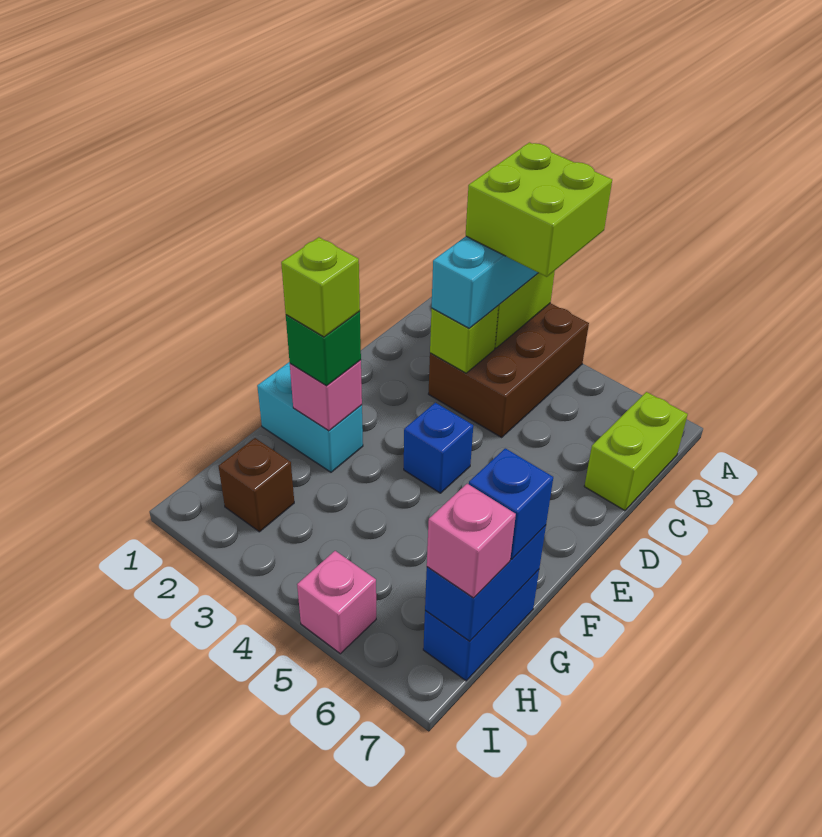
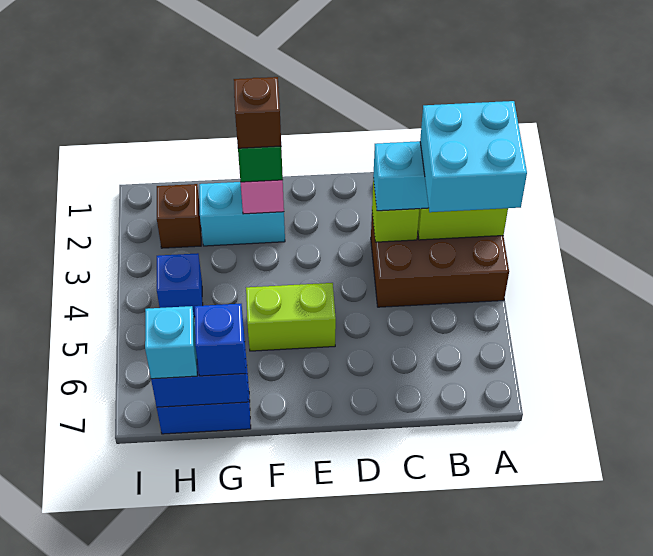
lime 2x2 brick [466,143,612,277] -> cyan 2x2 brick [420,101,527,212]
lime 1x2 brick [584,392,688,511] -> lime 1x2 brick moved to [246,283,336,351]
blue 1x1 brick [404,403,473,493] -> blue 1x1 brick moved to [157,253,203,317]
cyan 1x2 brick [257,362,363,472] -> cyan 1x2 brick turned to [199,182,285,246]
lime 1x1 brick [281,237,360,337] -> brown 1x1 brick [234,77,281,148]
pink 1x1 brick [427,484,516,598] -> cyan 1x1 brick [145,306,197,379]
pink 1x1 brick [297,551,376,654] -> none

